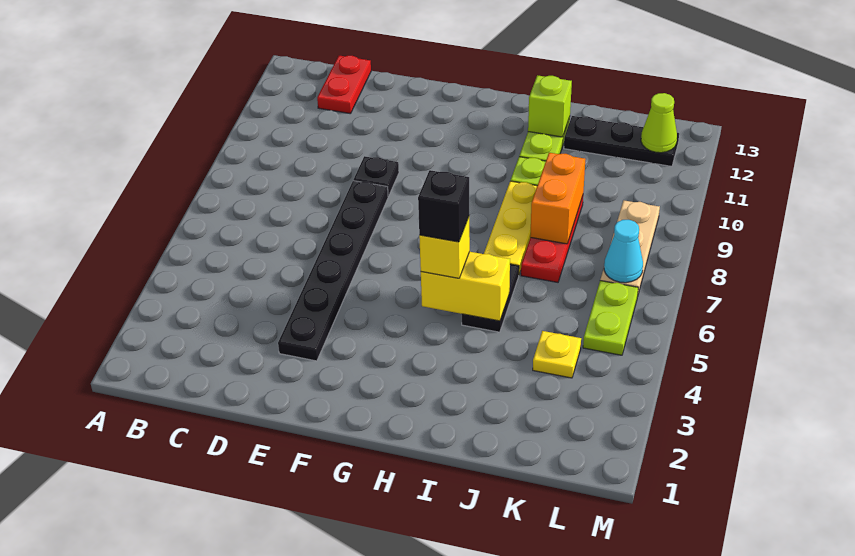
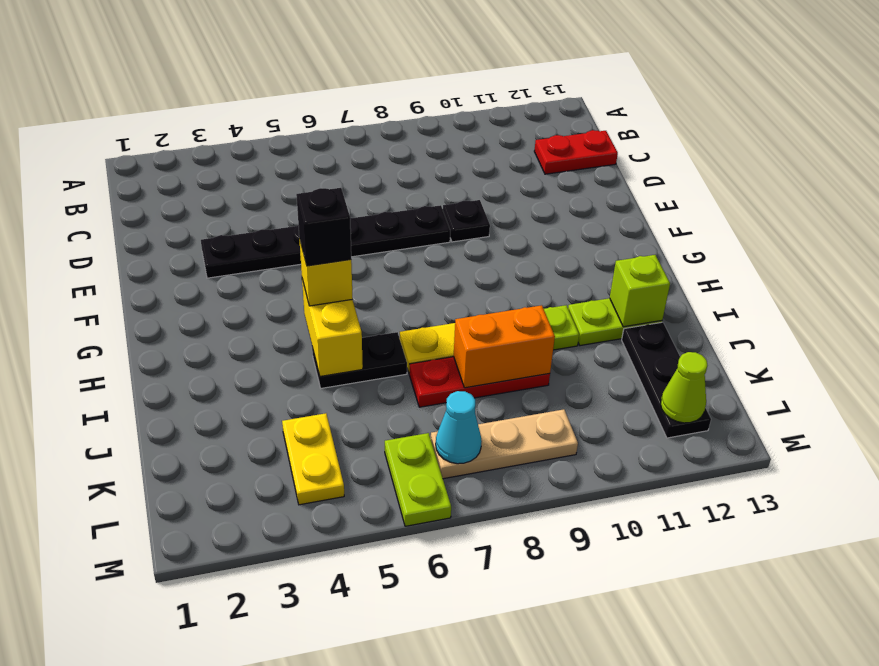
yellow 1x1 plate [533,331,581,378] -> yellow 1x2 plate [282,413,344,505]
lime 1x2 plate [583,281,638,355] -> lime 1x2 plate turned to [385,433,451,526]

